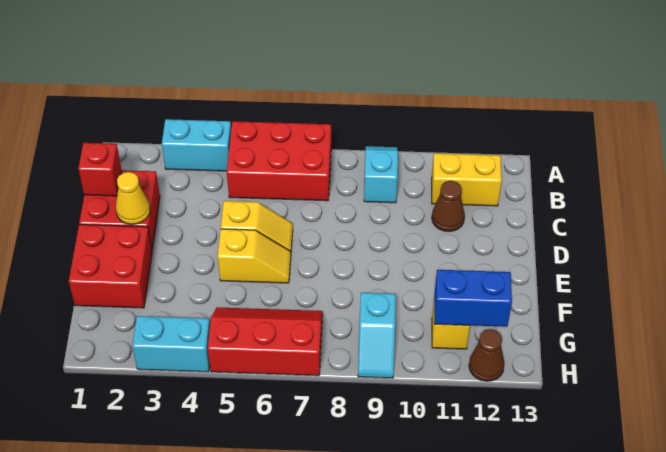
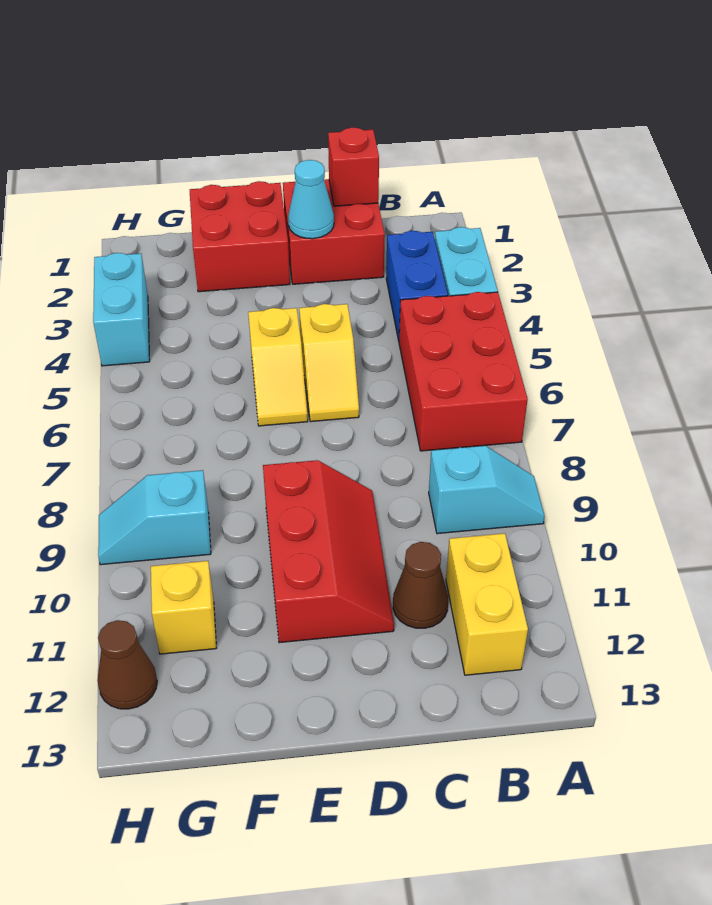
yellow 1x1 cone [116,172,150,225] -> cyan 1x1 cone [288,160,334,239]
red 2x3 slope [208,307,323,376] -> red 2x3 slope moved to [263,460,394,643]
blue 1x2 brick [434,270,512,327] -> blue 1x2 brick moved to [386,231,448,340]

